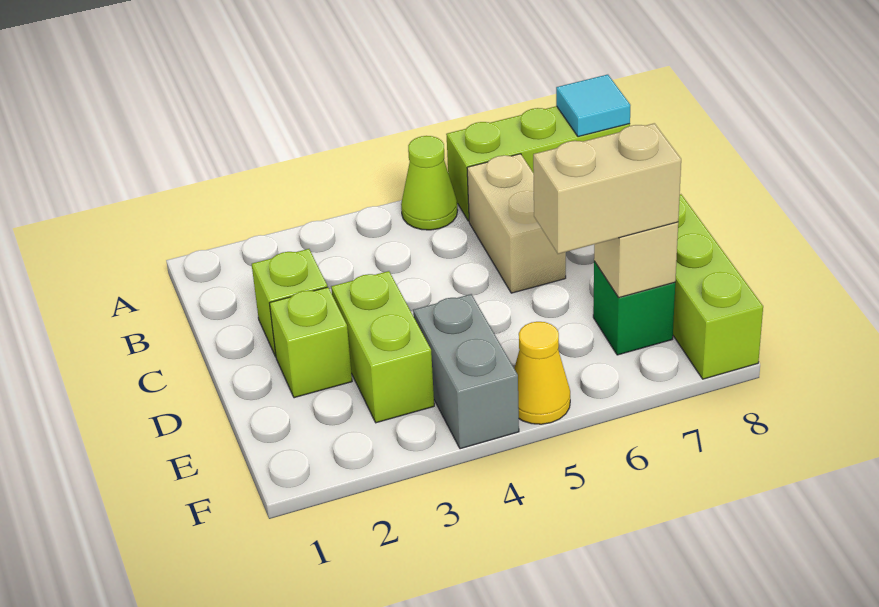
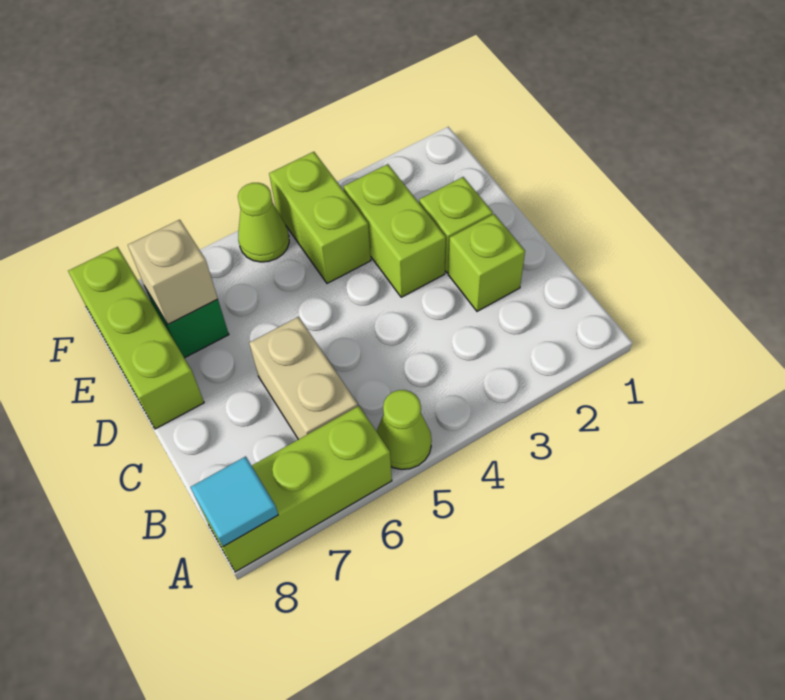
grey 1x2 brick [413,294,519,449] -> lime 1x2 brick [269,152,371,283]
tan 1x2 brick [533,123,681,254] -> none
yellow 1x1 cone [514,322,570,424] -> lime 1x1 cone [238,183,289,262]

